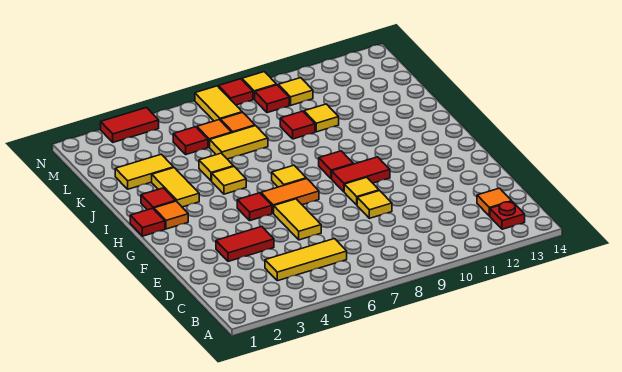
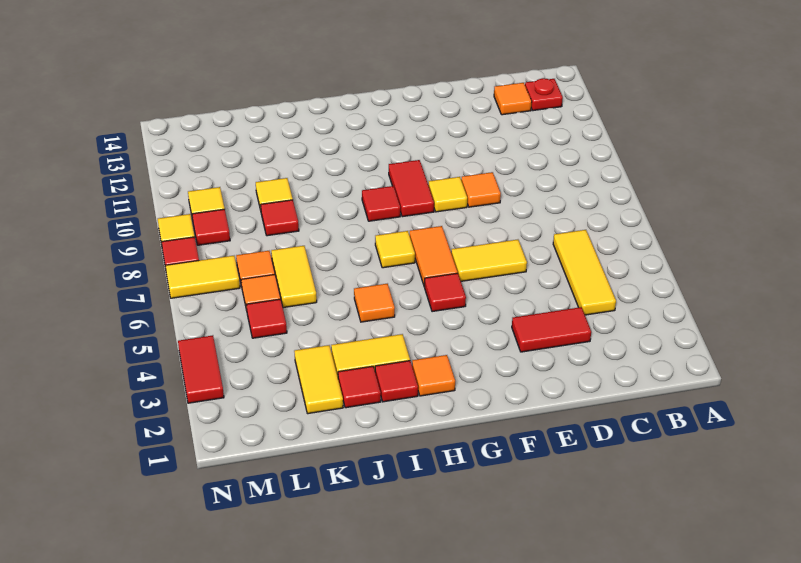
red 1x2 tile [216,227,274,261] -> red 1x2 tile turned to [512,307,591,352]
yellow 1x1 tile [357,191,392,218] -> orange 1x1 tile [461,172,501,207]
red 1x1 tile [130,208,165,236] -> red 1x1 tile moved to [338,366,381,408]
yellow 1x1 tile [212,167,246,194] -> orange 1x1 tile [354,284,395,322]
yellow 1x1 tile [199,153,234,181] -> none

